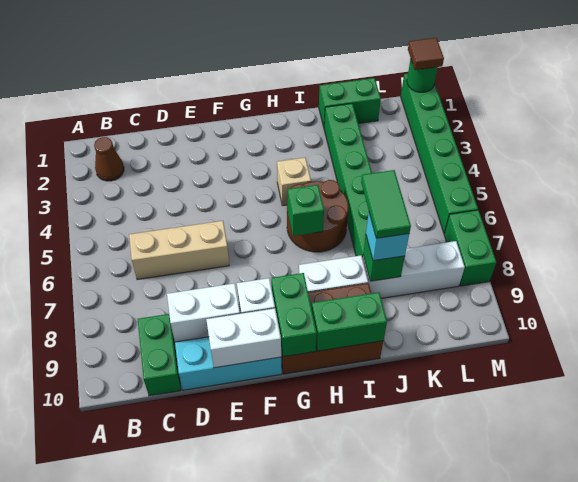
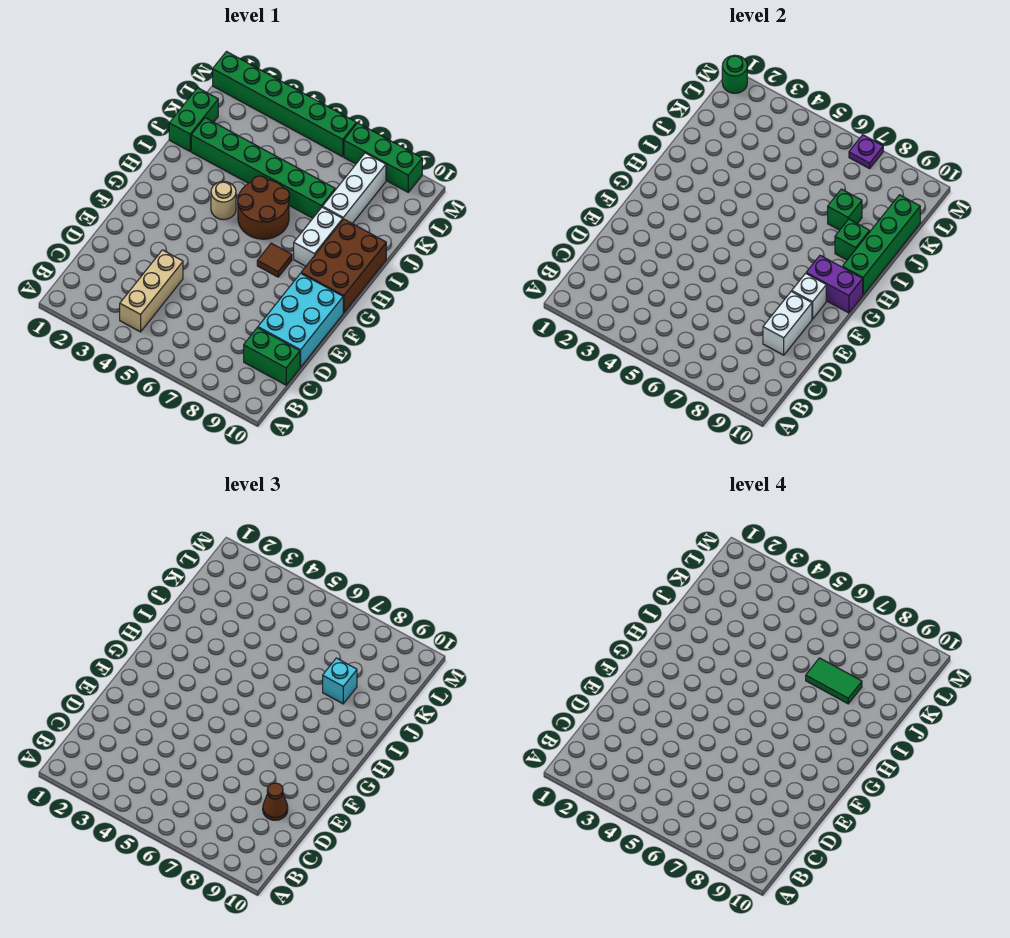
brown 1x1 cone [94,137,124,181] -> brown 1x1 cone moved to [263,783,288,820]
tan 1x3 brick [129,221,229,280] -> tan 1x3 brick moved to [120,250,183,332]
white 1x2 brick [206,308,281,368] -> none
green 1x2 brick [271,273,317,357] -> purple 1x2 brick [806,255,863,313]
tan 1x1 brick [277,158,311,206] -> tan 1x1 round brick [211,182,236,220]
green 1x1 brick [288,185,324,236] -> green 1x1 brick moved to [835,219,870,260]
green 1x2 brick [312,292,387,351] -> green 1x4 brick [842,195,920,295]
brown 1x1 tile [408,38,444,70] -> brown 1x1 tile moved to [257,243,292,277]
green 1x2 brick [444,210,496,286] -> green 1x3 brick [344,123,422,192]
none -> purple 1x1 plate [849,135,883,169]

